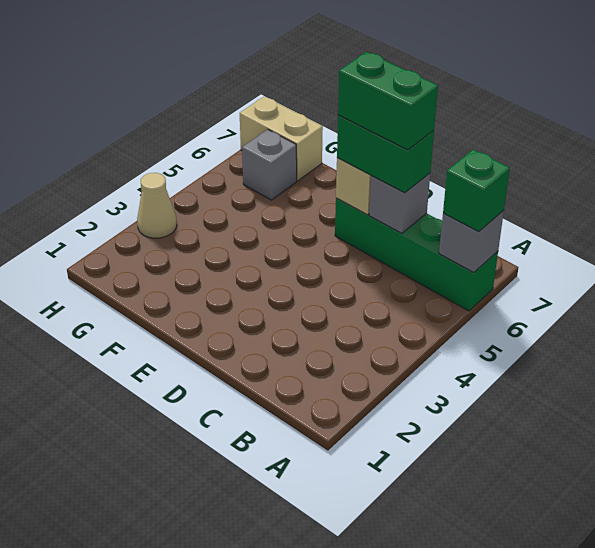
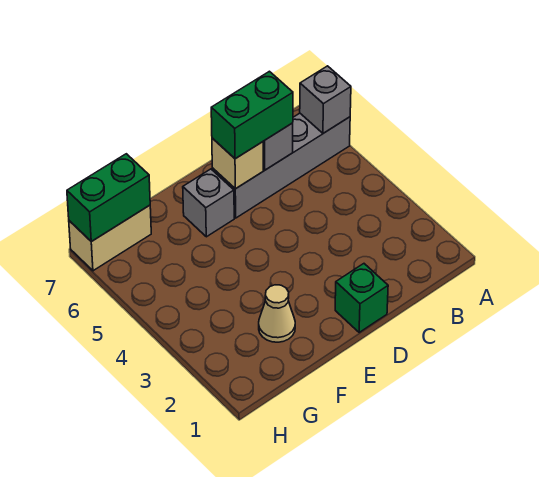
green 1x4 brick [335,198,498,311] -> grey 1x4 brick [212,113,350,218]
green 1x1 brick [443,150,510,232] -> green 1x1 brick moved to [335,264,388,333]
green 1x2 brick [338,52,438,150] -> green 1x2 brick moved to [67,154,150,242]
grey 1x1 brick [242,129,297,200] -> grey 1x1 brick moved to [183,169,234,237]
tan 1x1 cone [137,173,177,238] -> tan 1x1 cone moved to [259,285,295,342]

